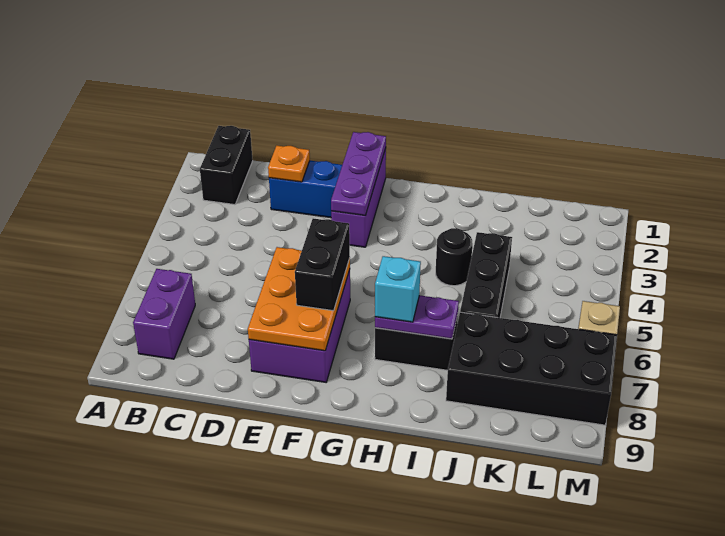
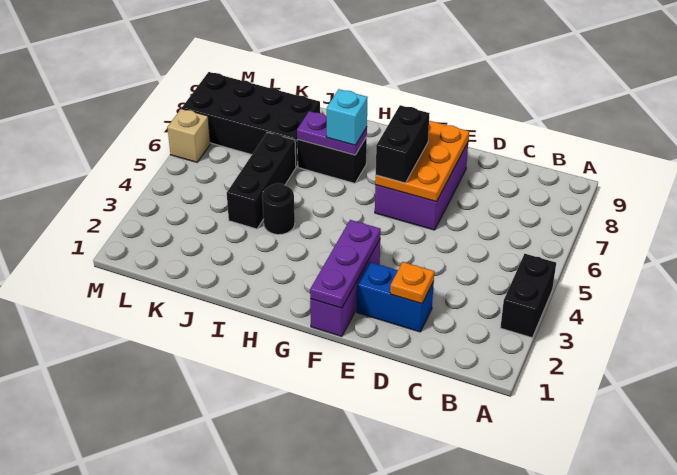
black 1x2 brick [200,126,253,205] -> black 1x2 brick moved to [500,254,556,338]
purple 1x2 brick [133,269,195,359] -> none

